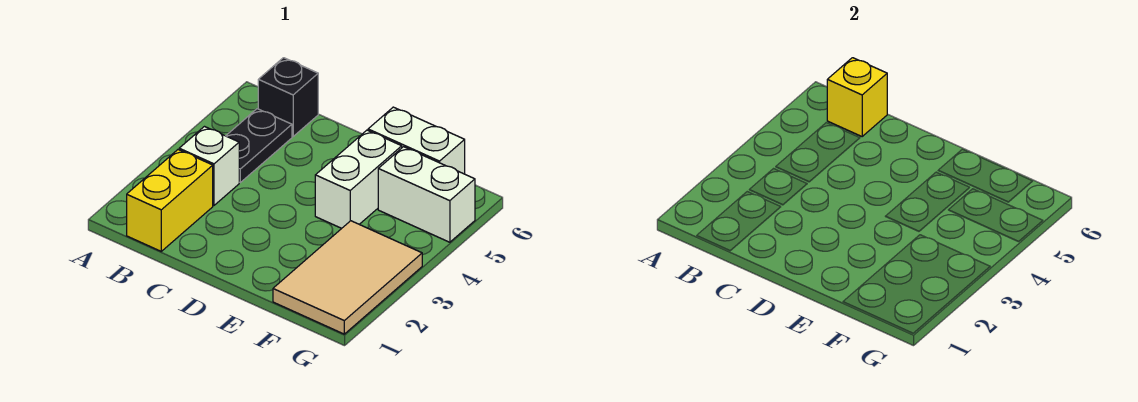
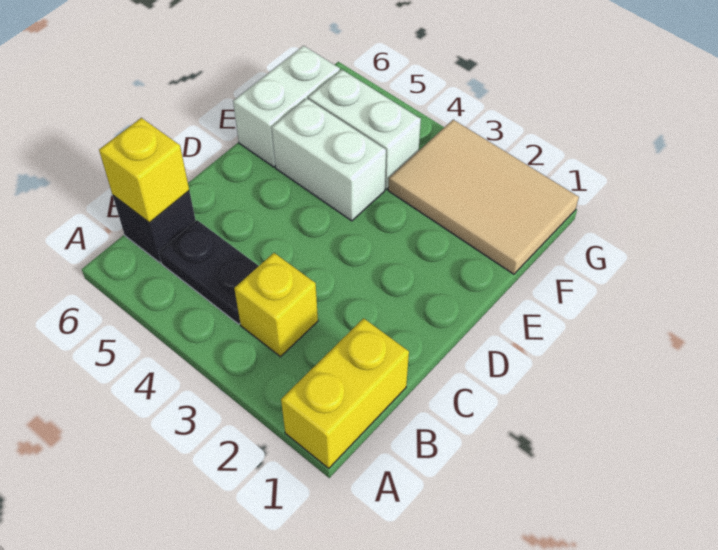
yellow 1x2 brick [127,150,213,251] -> yellow 1x2 brick turned to [281,318,409,468]
white 1x1 brick [179,127,239,205] -> yellow 1x1 brick [234,253,318,357]
white 1x2 brick [378,147,475,242] -> white 1x2 brick turned to [308,70,421,189]

